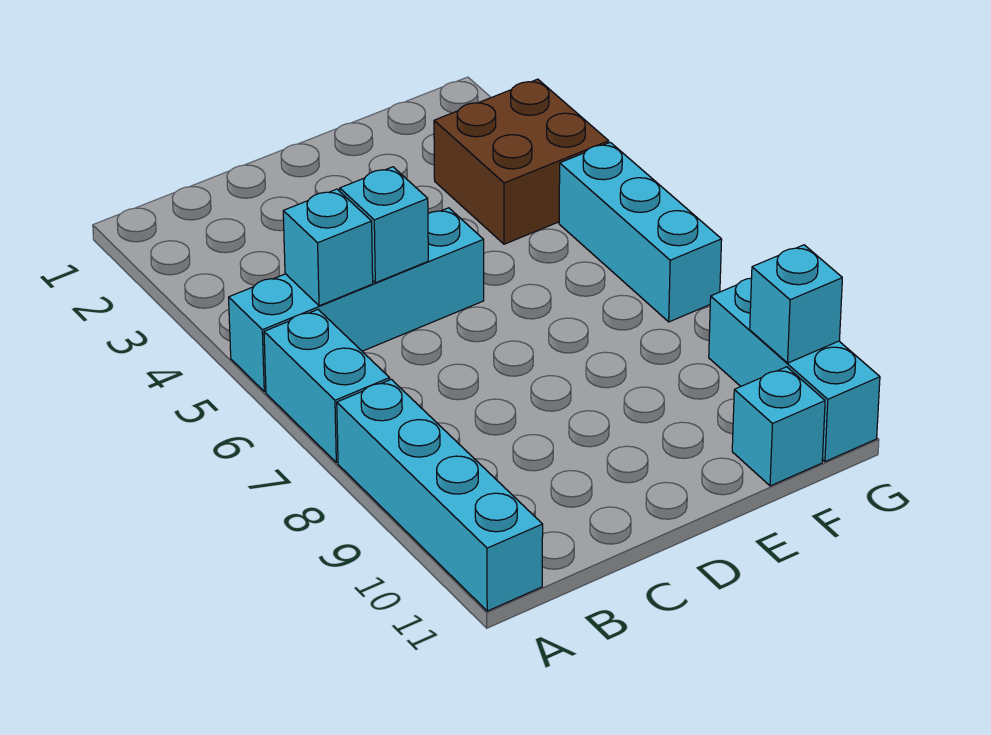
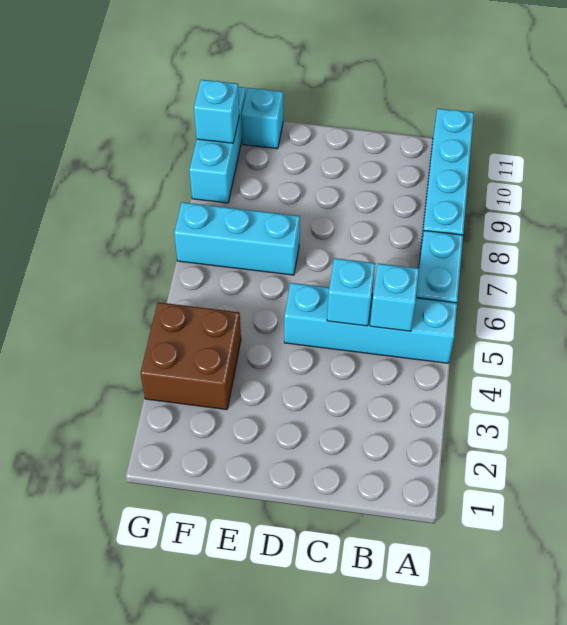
cyan 1x3 brick [559,142,722,322] -> cyan 1x3 brick turned to [174,202,300,275]

